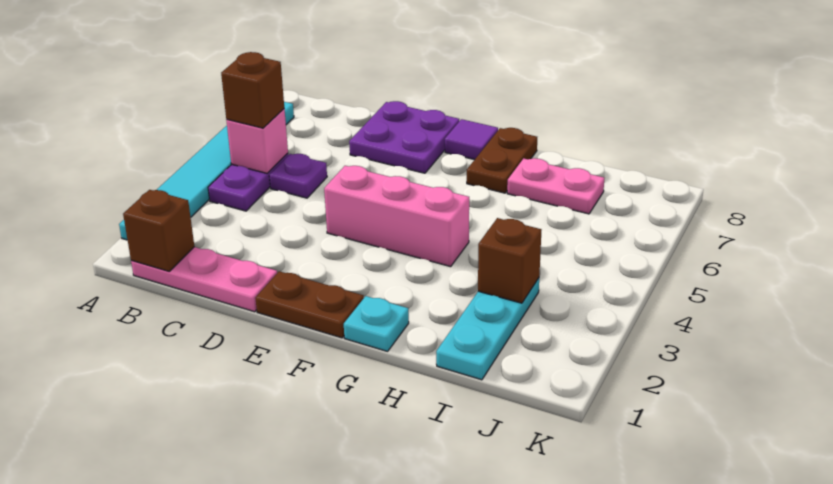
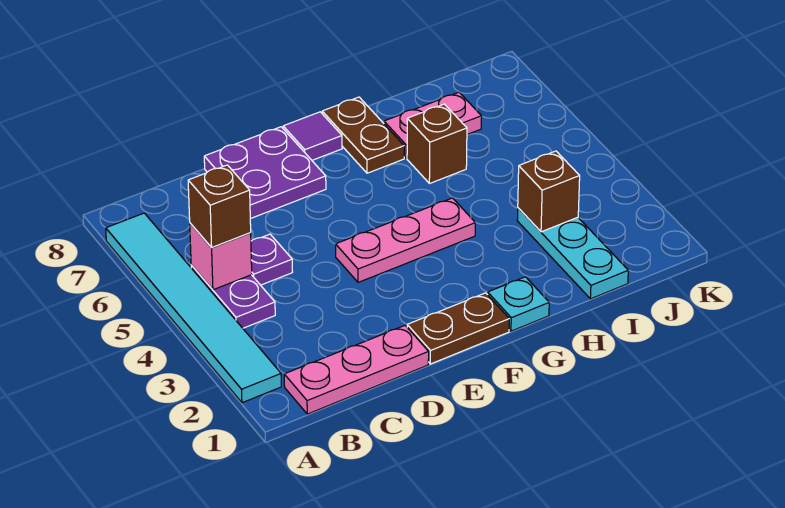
brown 1x1 brick [123,190,194,271] -> brown 1x1 brick moved to [407,104,467,184]
pink 1x3 brick [324,166,469,267] -> pink 1x3 plate [336,198,475,282]

